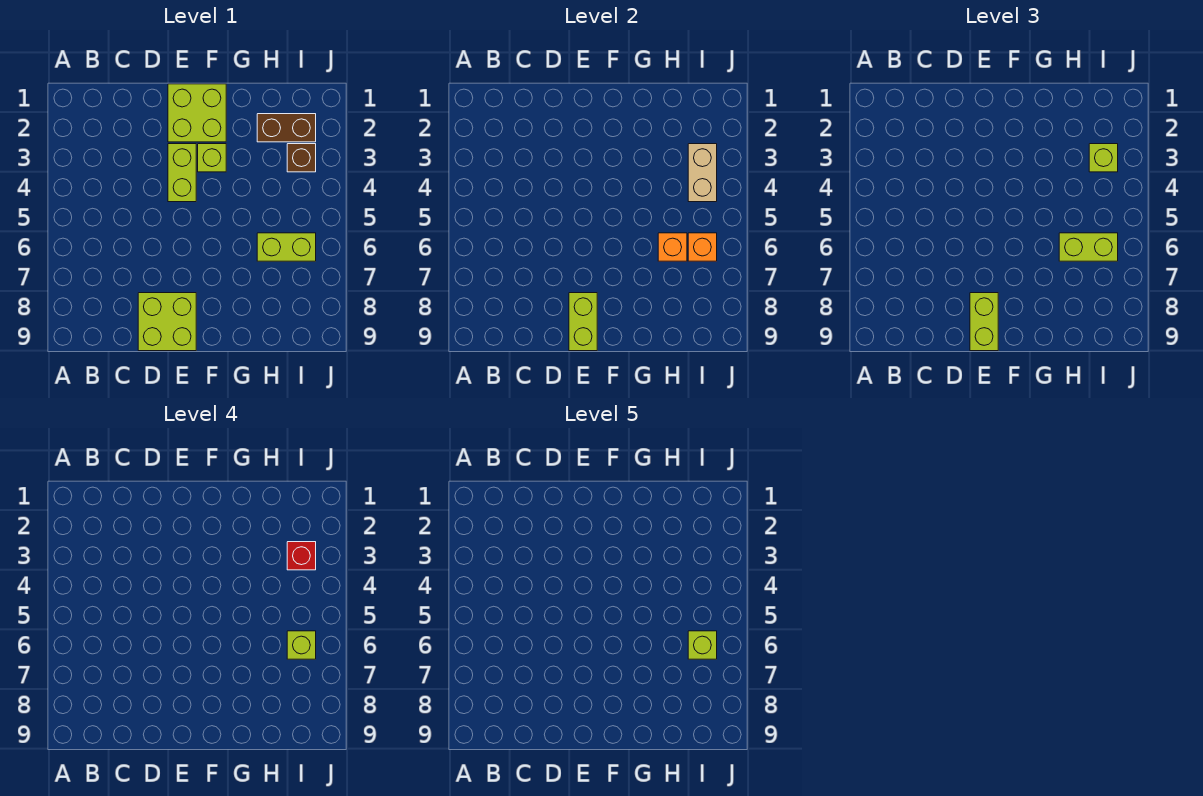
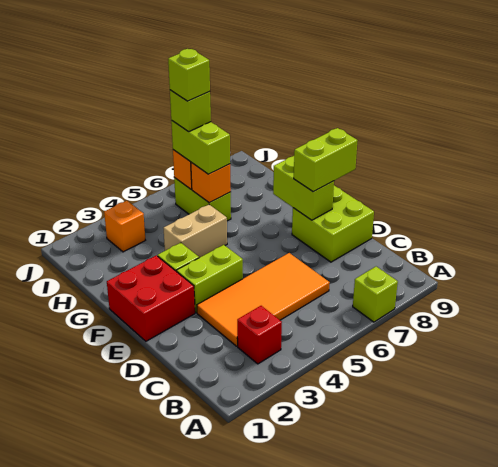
none -> orange 2x4 tile [197,253,330,346]
lime 2x2 brick [168,84,226,142] -> red 2x2 brick [107,255,195,341]
lime 1x2 brick [569,293,597,351] -> lime 1x2 brick turned to [273,156,334,220]
brown 1x2 brick [257,114,316,142] -> none
brown 1x1 brick [287,144,316,172] -> orange 1x1 brick [104,201,145,252]
tan 1x2 brick [688,144,717,202] -> tan 1x2 brick moved to [164,205,227,258]
lime 1x1 brick [1089,144,1118,172] -> lime 1x1 brick moved to [353,267,398,322]
red 1x1 brick [287,542,316,570] -> red 1x1 brick moved to [237,306,282,364]

